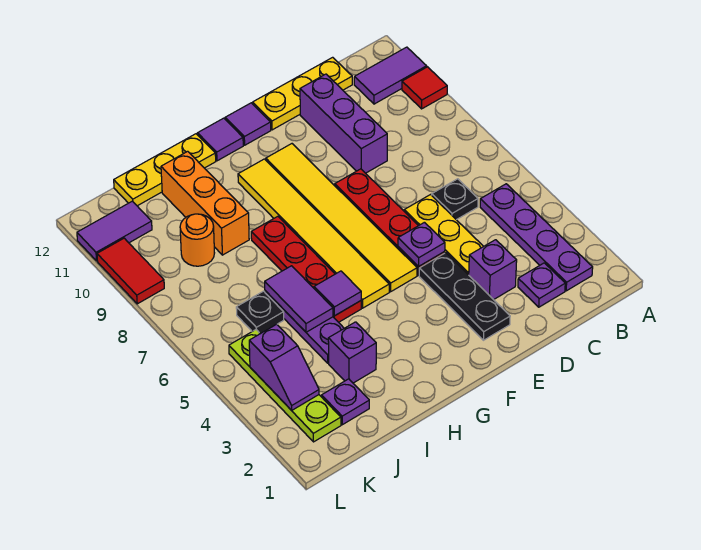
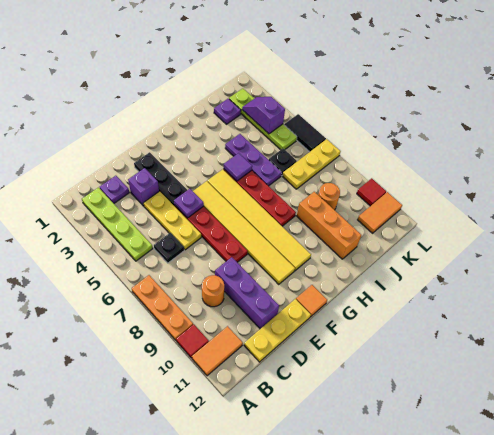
none -> orange 1x3 plate [132,275,193,340]
purple 1x2 tile [354,47,427,104] -> orange 1x2 tile [192,326,243,376]
purple 1x4 plate [480,184,593,291] -> lime 1x4 plate [82,188,153,261]
none -> orange 1x1 round brick [202,275,224,307]
purple 1x1 tile [225,103,271,145] -> orange 1x1 tile [296,285,327,317]
purple 1x1 tile [198,118,243,161] -> none
yellow 1x3 plate [114,134,216,206] -> yellow 1x3 plate moved to [283,139,341,189]
purple 1x1 brick [328,322,376,383] -> none
purple 1x2 tile [265,266,333,332] -> none
purple 1x2 tile [77,201,152,261] -> orange 1x2 tile [358,192,402,233]
none -> black 1x2 tile [284,114,326,152]
red 1x2 tile [97,238,164,304] -> red 1x1 tile [357,178,386,206]

